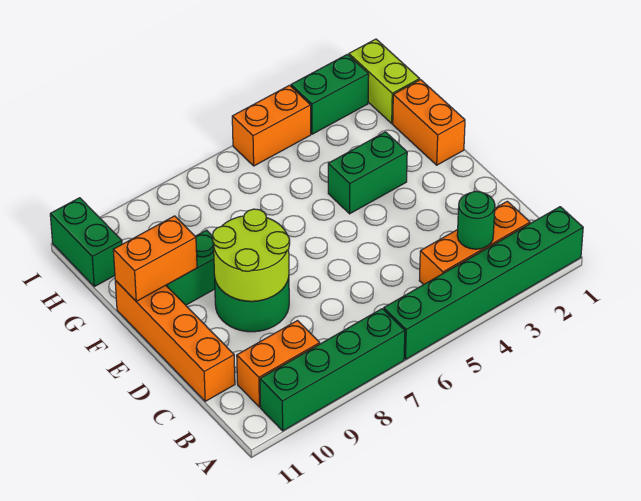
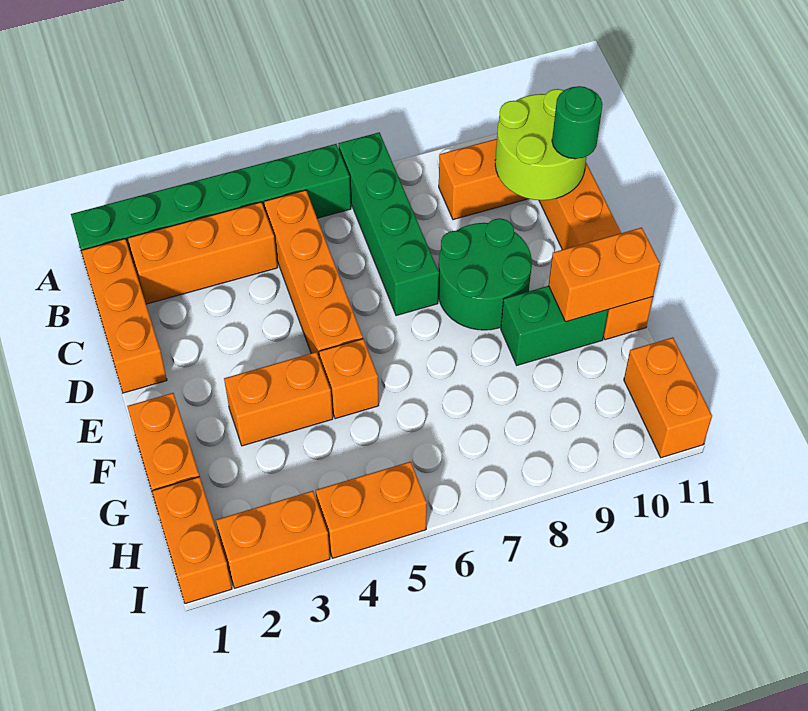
green 1x4 brick [260,309,405,431] -> green 1x4 brick turned to [338,132,439,316]
none -> orange 1x3 brick [81,239,167,393]
green 1x1 round brick [457,191,495,249] -> green 1x1 round brick moved to [552,86,603,159]
none -> orange 1x4 brick [264,190,363,357]
lime 2x2 round brick [213,209,290,301] -> lime 2x2 round brick moved to [495,89,587,200]
green 1x2 brick [328,132,407,214] -> orange 1x2 brick [224,352,333,446]
none -> orange 1x1 brick [319,339,379,419]
lime 1x2 brick [349,39,420,123] -> orange 1x2 brick [152,477,232,604]
green 1x2 brick [50,198,122,287] -> orange 1x2 brick [624,337,712,458]
green 1x2 brick [291,54,369,134] -> orange 1x2 brick [216,491,330,588]

